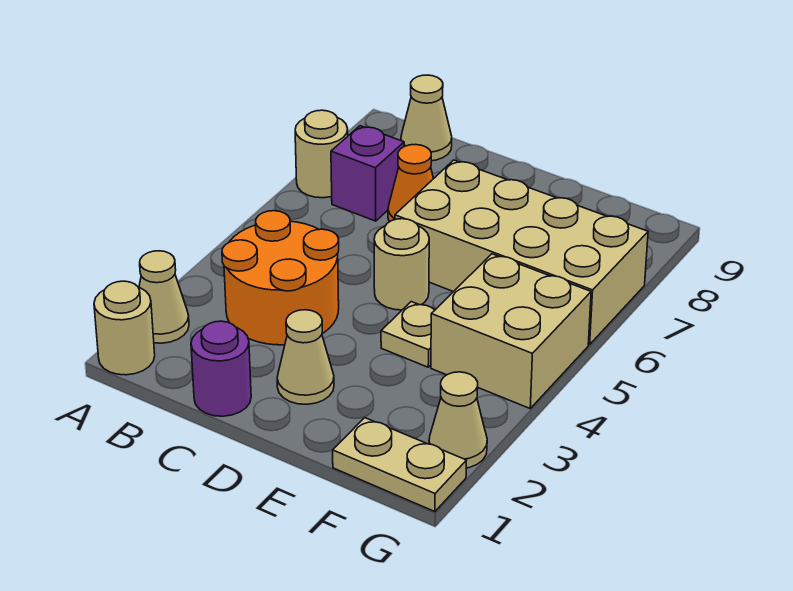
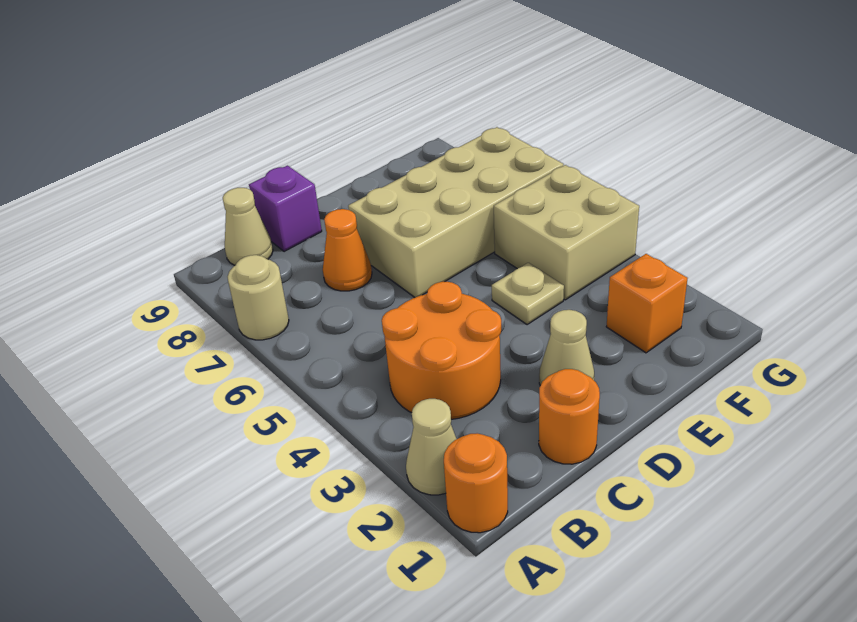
tan 1x1 round brick [94,281,155,375] -> orange 1x1 round brick [444,433,508,533]
purple 1x1 brick [331,126,404,221] -> purple 1x1 brick moved to [249,166,322,252]
purple 1x1 round brick [191,321,251,416] -> orange 1x1 round brick [539,369,600,464]
tan 1x1 round brick [374,219,429,310] -> none
tan 1x2 plate [333,418,466,512] -> none
none -> orange 1x1 brick [606,254,688,353]
tan 1x1 cone [429,372,487,468] -> none

